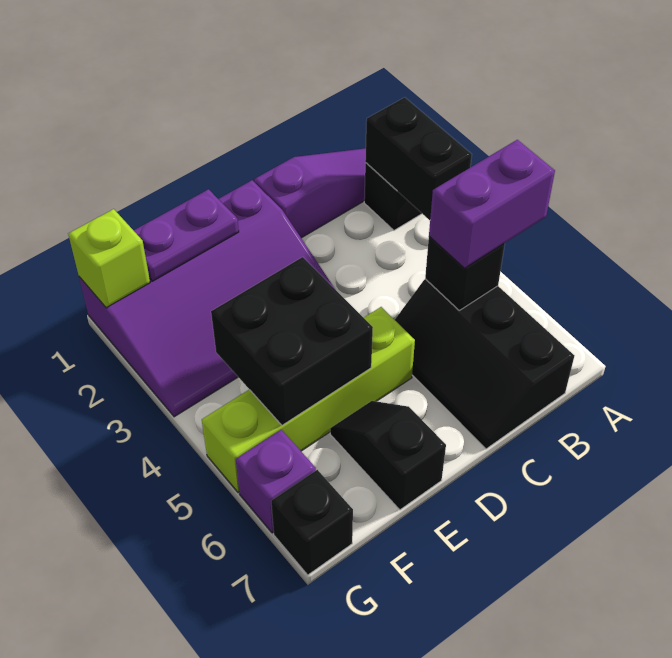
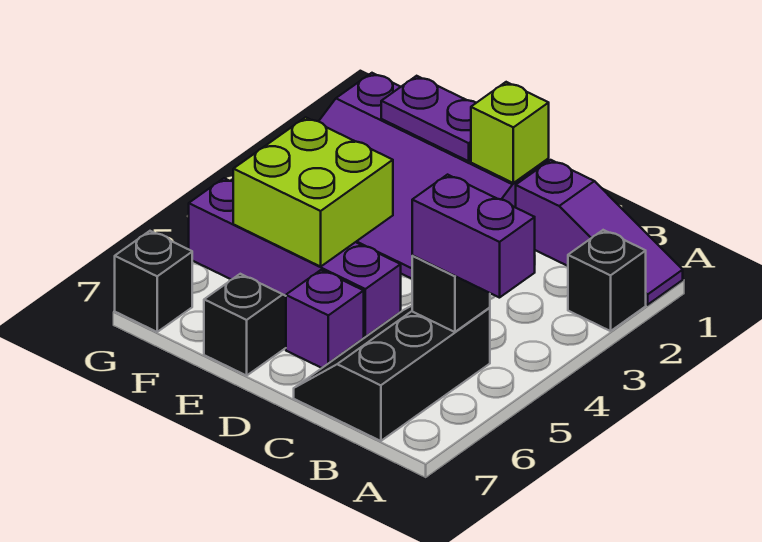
black 1x2 brick [365,97,472,220] -> none
lime 1x4 brick [202,307,415,493] -> purple 1x4 brick [189,178,401,338]
black 2x2 brick [211,257,373,425] -> lime 2x2 brick [233,117,393,267]
lime 1x1 brick [68,209,150,308] -> lime 1x1 brick moved to [471,82,549,183]
purple 1x1 brick [236,430,316,533] -> purple 1x1 brick moved to [286,270,364,368]

